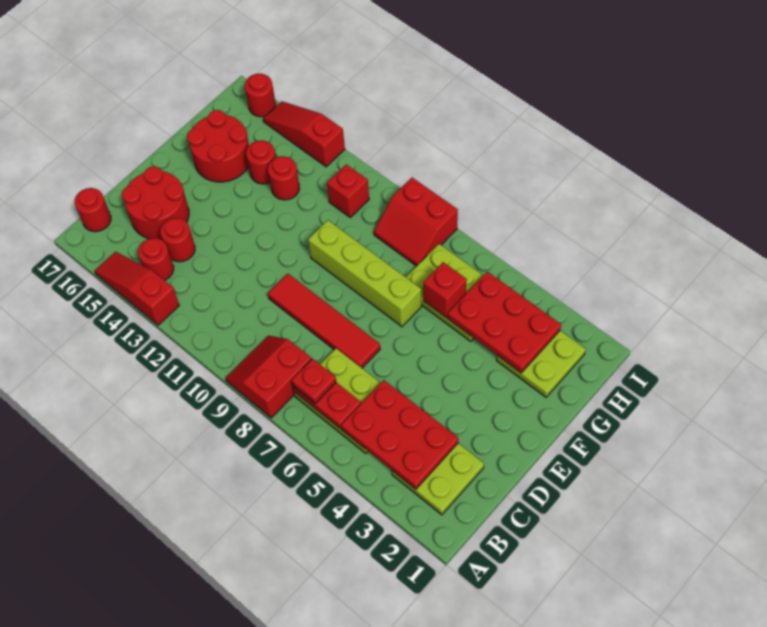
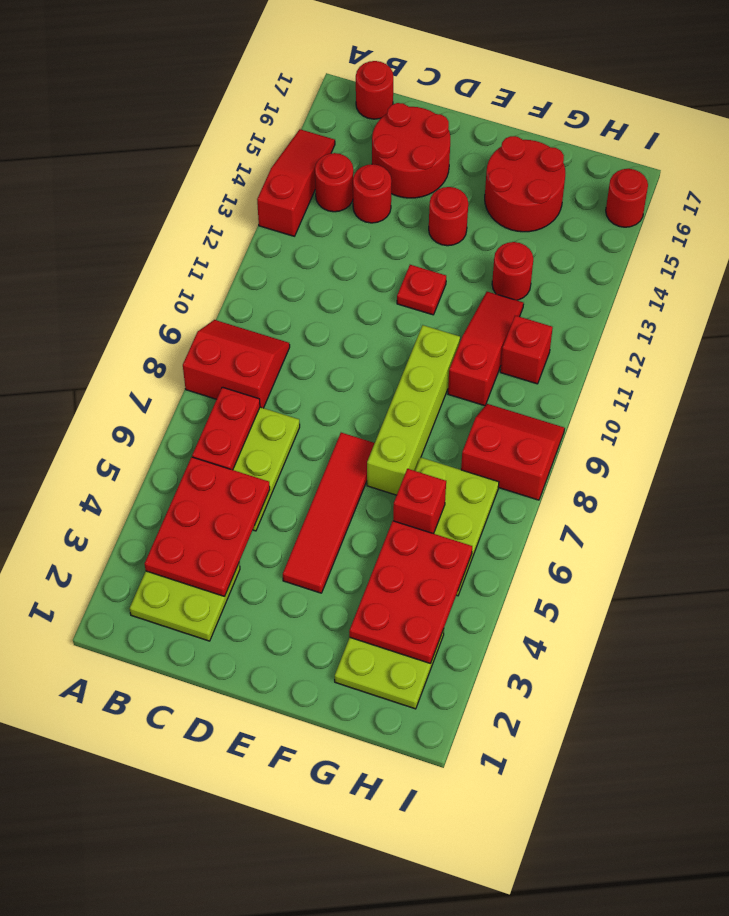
red 1x1 plate [291,359,336,403] -> red 1x1 plate moved to [397,265,446,315]
red 1x4 tile [268,274,380,368] -> red 1x4 tile moved to [283,433,375,593]
red 1x1 round brick [246,140,276,184] -> red 1x1 round brick moved to [429,187,468,246]
red 2x2 slope [374,178,458,266] -> red 2x2 slope turned to [461,404,565,500]
red 1x3 slope [263,101,345,167] -> red 1x3 slope moved to [448,292,524,406]

